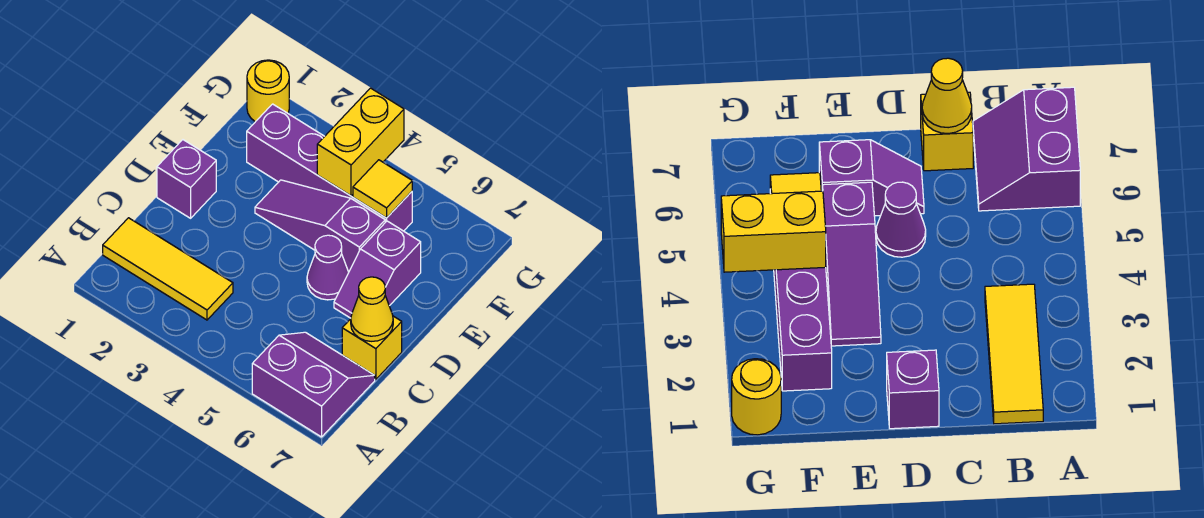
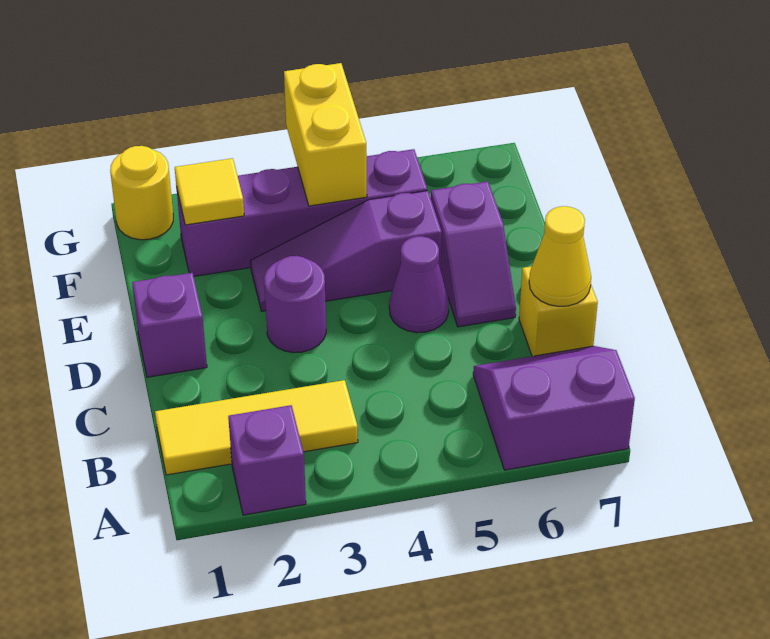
none -> purple 1x1 brick [228,405,306,515]
none -> purple 1x1 round brick [264,256,326,353]
yellow 1x1 tile [353,160,412,218] -> yellow 1x1 tile moved to [175,158,244,225]

